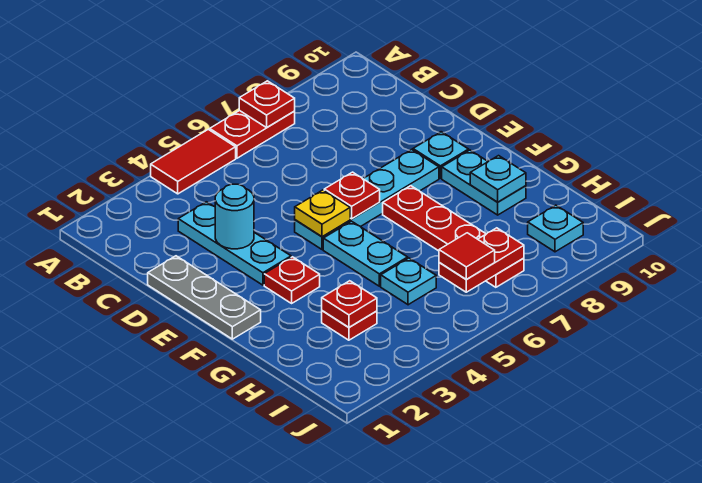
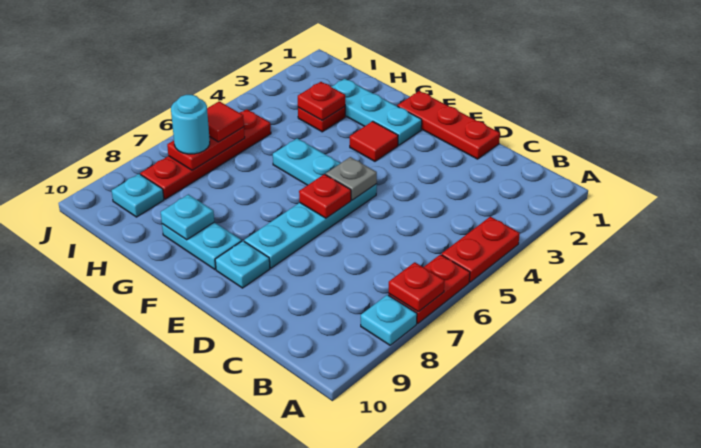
red 1x2 tile [151,129,236,194] -> red 1x2 plate [442,217,520,282]
cyan 1x3 plate [178,202,291,285] -> cyan 1x3 plate moved to [332,79,422,145]
grey 1x3 plate [148,256,261,339] -> red 1x3 plate [397,91,500,159]
cyan 1x1 round brick [215,184,254,249] -> cyan 1x1 round brick moved to [171,95,210,154]
yellow 1x1 plate [295,190,350,237] -> grey 1x1 plate [326,157,377,200]
red 1x1 plate [264,257,320,303] -> red 1x1 tile [350,121,398,161]
red 1x4 plate [383,186,524,287] -> red 1x4 plate turned to [140,109,271,199]
cyan 1x1 plate [381,258,436,305] -> cyan 1x1 plate moved to [361,295,417,345]

